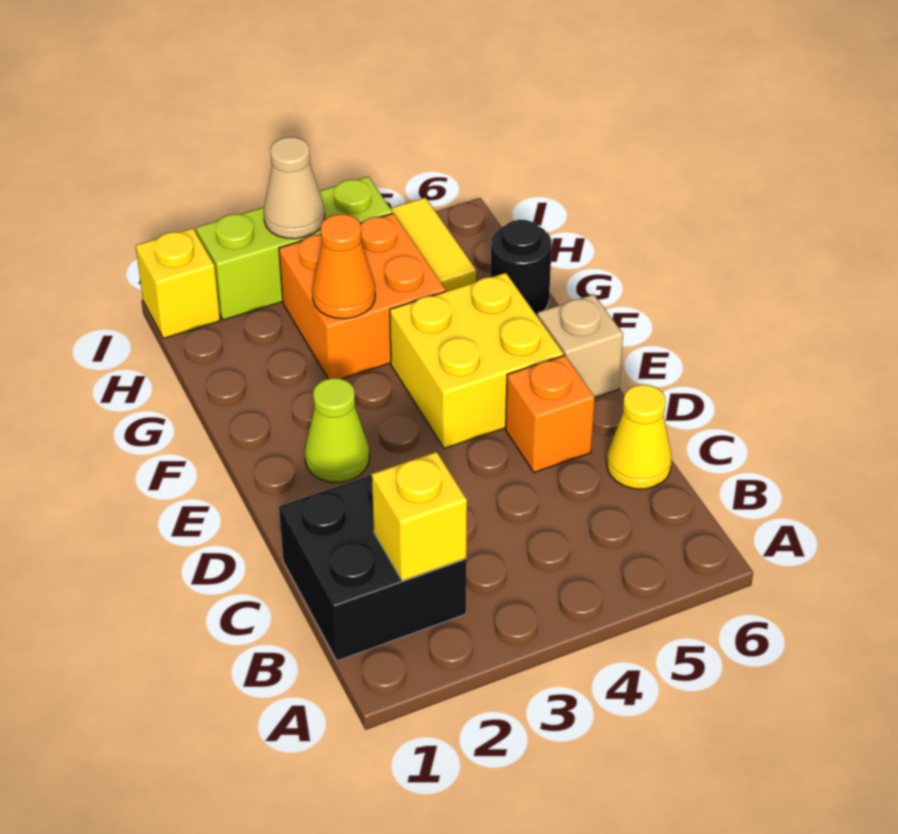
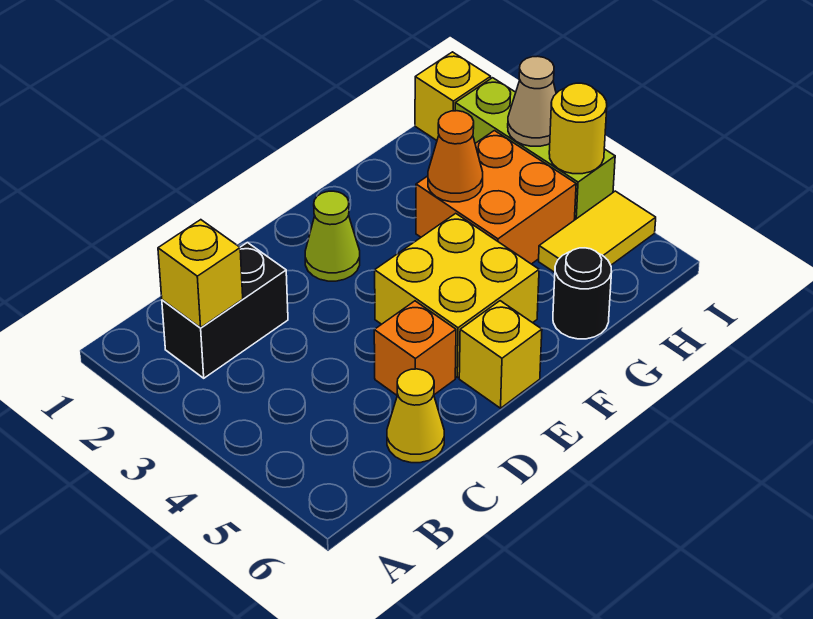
black 2x2 brick [279,475,466,661] -> black 1x2 brick [162,242,288,378]
tan 1x1 brick [538,294,623,397] -> yellow 1x1 brick [459,301,542,408]
none -> yellow 1x1 round brick [549,83,607,174]

